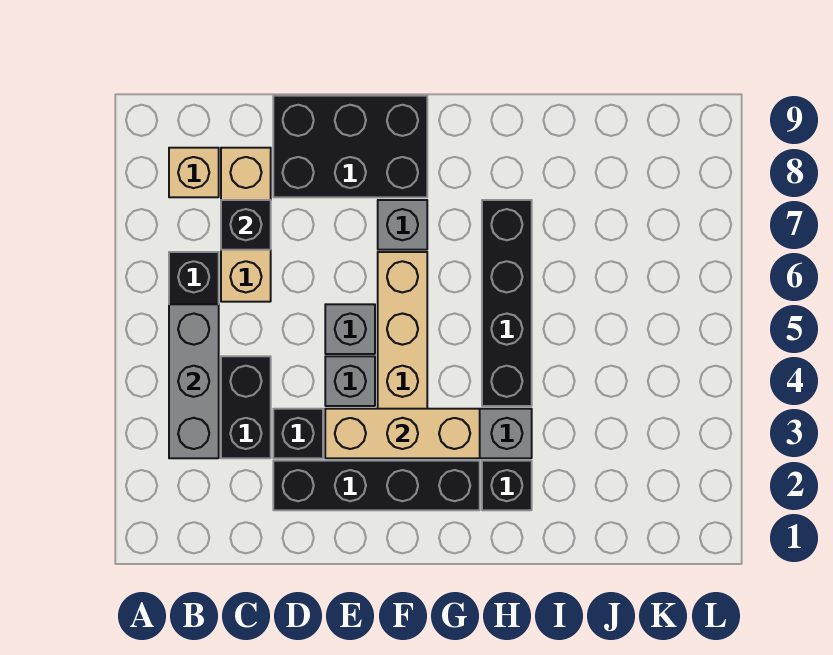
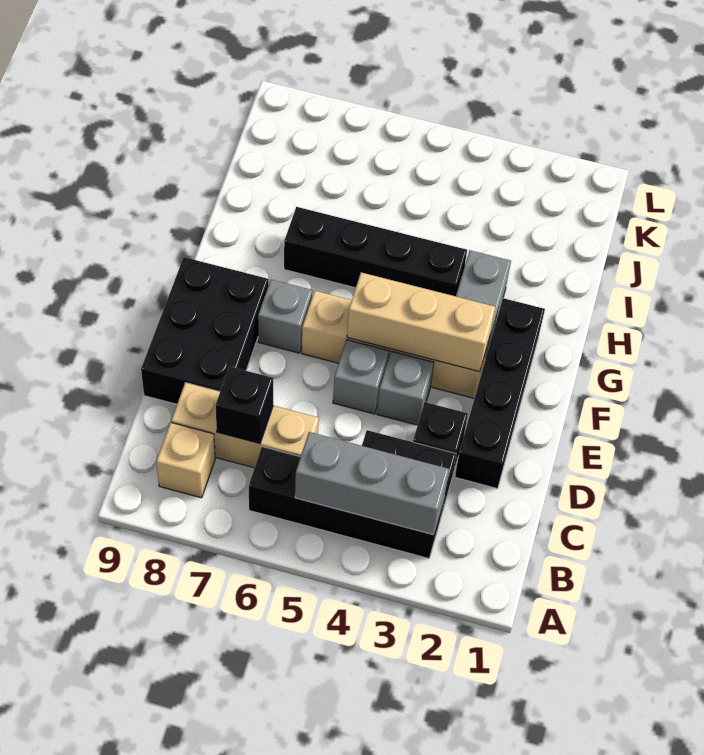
tan 1x3 brick [325,409,480,458] -> tan 1x3 brick turned to [347,272,495,372]
black 1x1 brick [482,461,532,510] -> none

